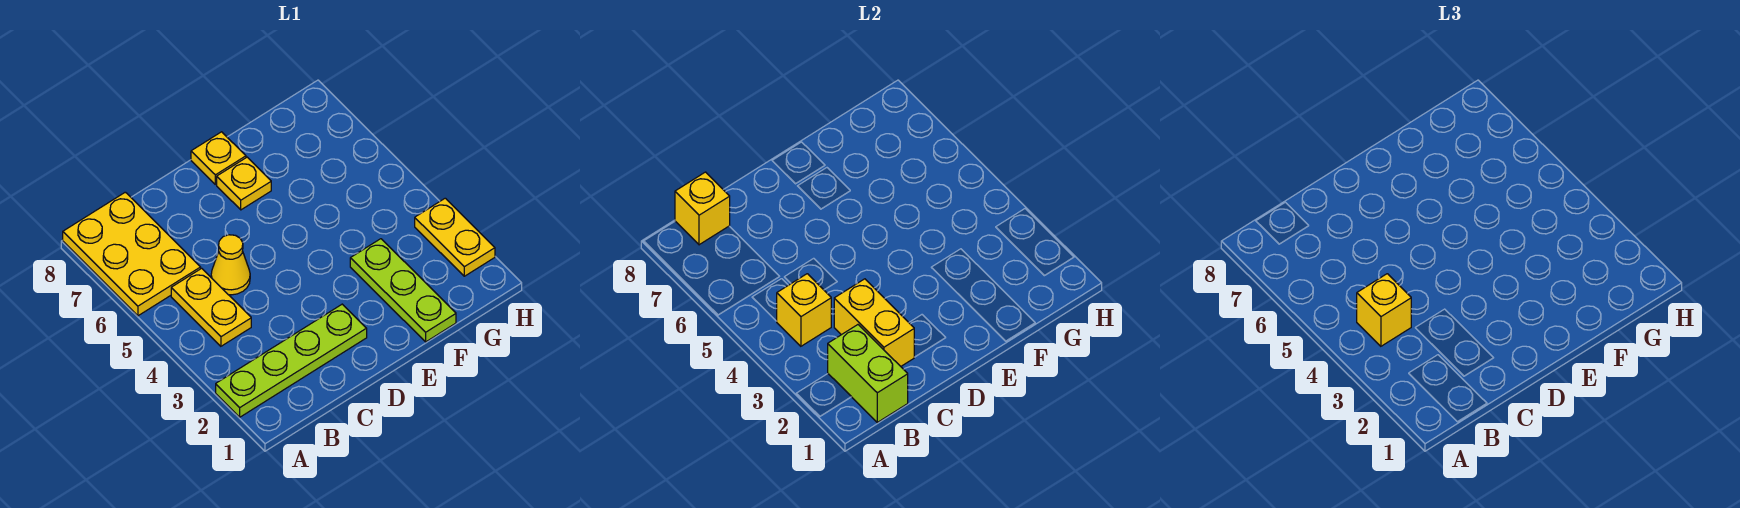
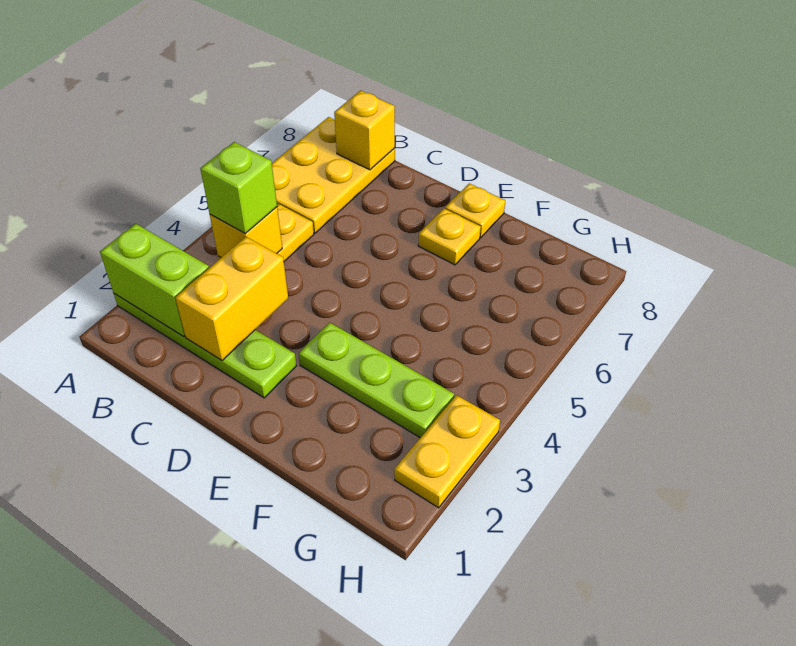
lime 1x2 brick [828,325,908,422] -> lime 1x2 brick turned to [100,224,209,337]
yellow 1x1 brick [1357,274,1411,346] -> lime 1x1 brick [200,142,277,233]
yellow 1x1 cone [211,235,250,295] -> none
lime 1x3 plate [350,239,456,342] -> lime 1x3 plate turned to [299,322,454,438]

